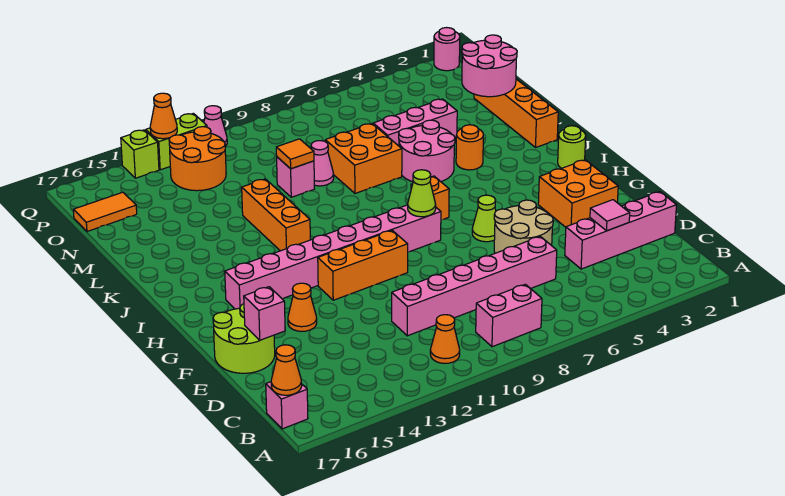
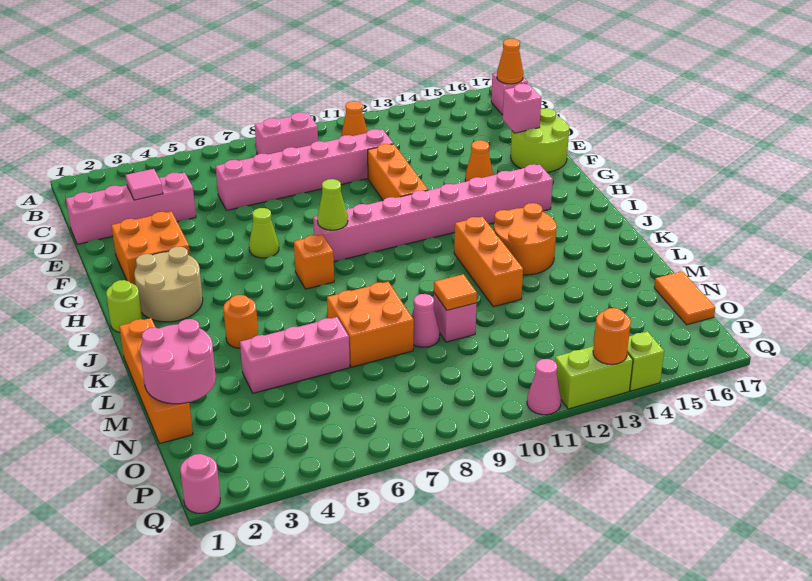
tan 2x2 round brick [494,200,553,253] -> tan 2x2 round brick moved to [134,247,203,322]
orange 1x3 brick [318,230,408,300] -> orange 1x3 brick turned to [368,144,428,200]
pink 2x2 round brick [399,120,455,182] -> none
orange 2x2 round brick [169,127,226,191] -> orange 2x2 round brick moved to [494,203,557,275]
orange 1x2 tile [73,192,137,232] -> orange 1x2 tile turned to [654,271,715,325]
orange 1x1 cone [150,93,177,139] -> orange 1x1 round brick [593,308,631,364]

